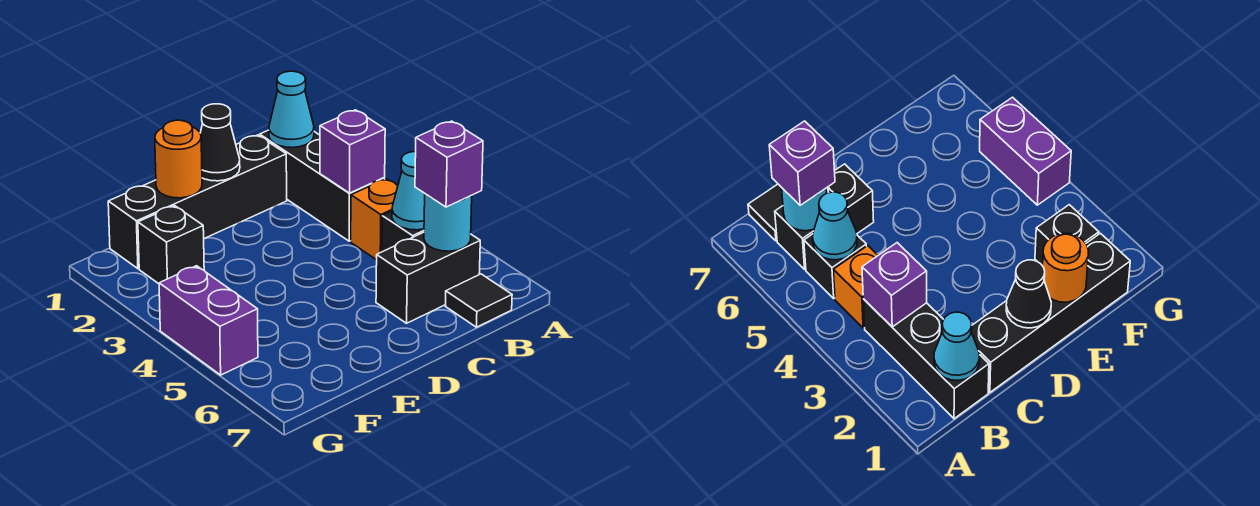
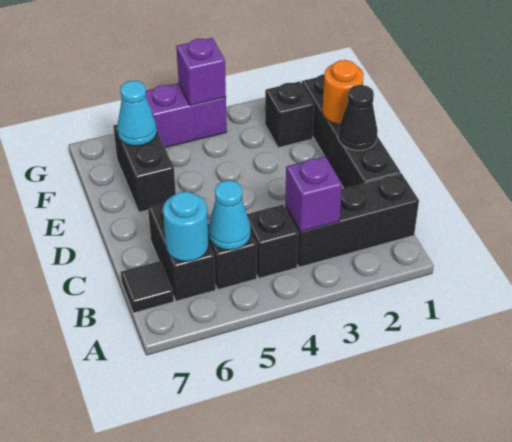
cyan 1x1 cone [269,71,314,148] -> cyan 1x1 cone moved to [117,81,157,146]
orange 1x1 brick [351,179,398,260] -> black 1x1 brick [247,205,298,278]
purple 1x1 brick [415,121,483,207] -> purple 1x1 brick moved to [176,38,226,106]
none -> black 1x2 brick [113,125,176,212]

